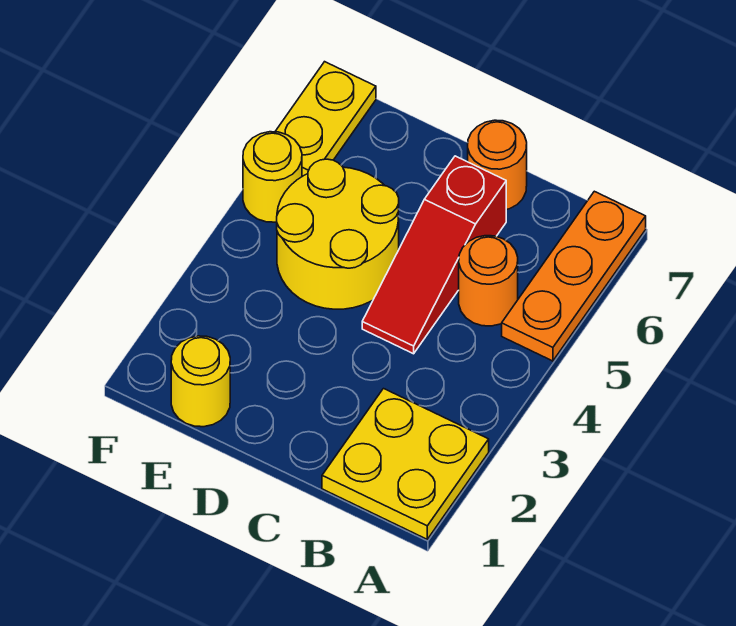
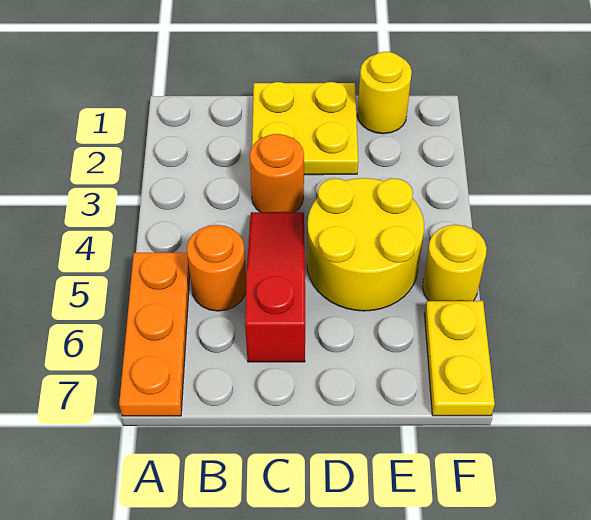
yellow 2x2 plate [322,389,489,539] -> yellow 2x2 plate moved to [252,82,358,175]
orange 1x1 round brick [468,120,527,210] -> orange 1x1 round brick moved to [250,134,304,212]

